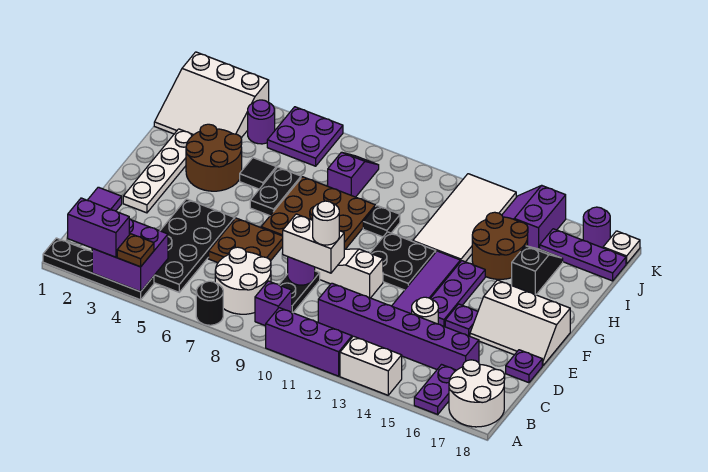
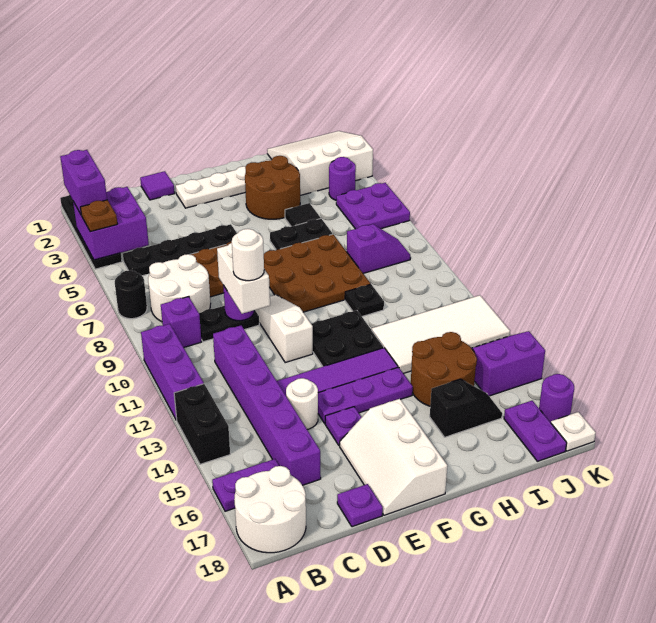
white 1x2 brick [340,336,402,395] -> black 1x2 brick [174,384,230,464]
black 2x4 plate [154,199,235,292] -> black 1x4 plate [123,224,237,276]
white 3x3 slope [154,52,269,138] -> white 3x3 slope turned to [267,131,373,195]
purple 1x3 plate [540,229,626,281] -> purple 1x2 plate [504,401,567,461]

